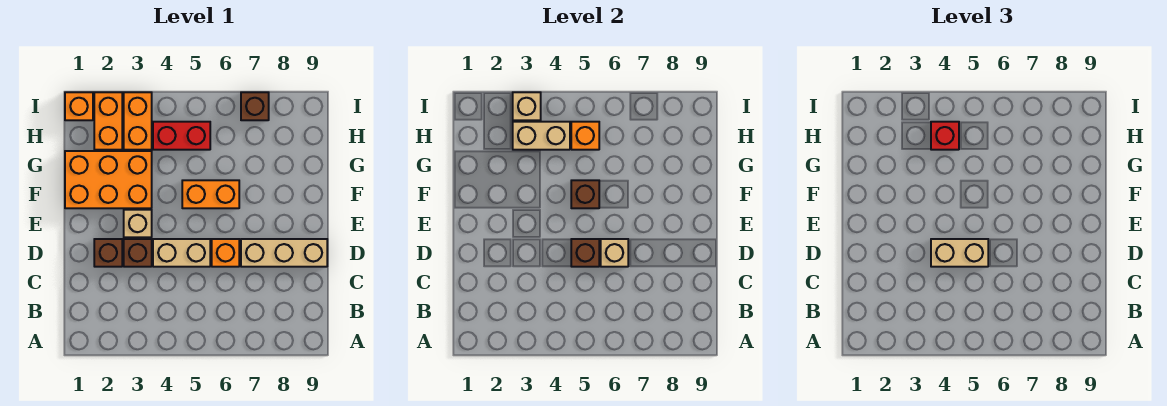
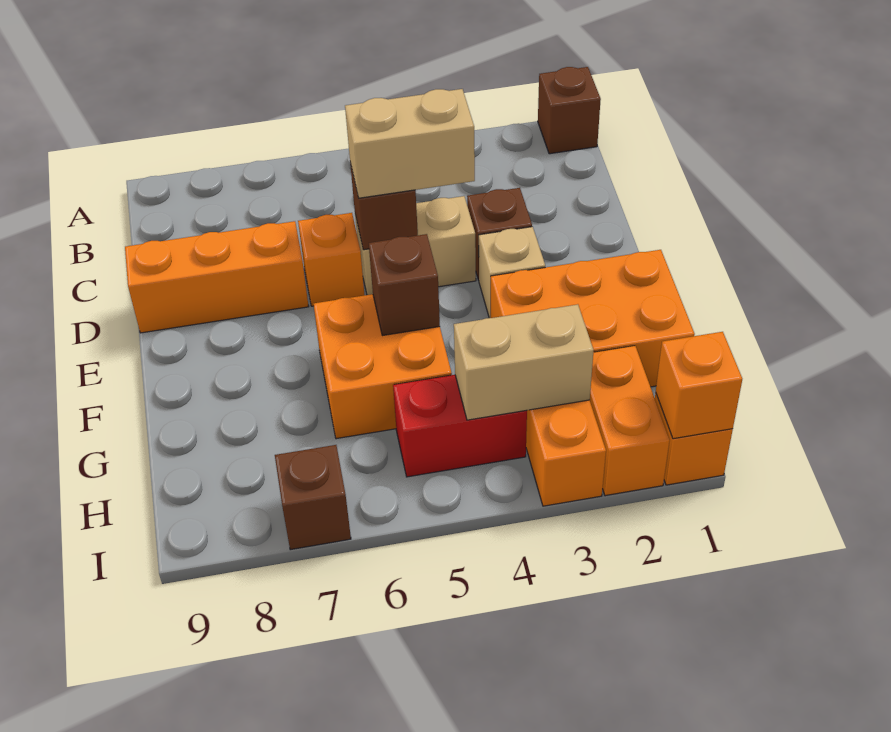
brown 1x1 brick [94,239,122,267] -> brown 1x1 brick moved to [538,67,601,154]
tan 1x1 brick [601,239,628,267] -> none
tan 1x3 brick [241,239,327,267] -> orange 1x3 brick [125,221,309,333]
orange 1x2 brick [182,180,239,208] -> orange 2x2 brick [314,294,452,439]
red 1x1 brick [931,122,959,150] -> none
orange 1x1 brick [571,122,599,150] -> orange 1x1 brick moved to [656,332,742,439]
tan 1x1 brick [513,92,541,120] -> none

